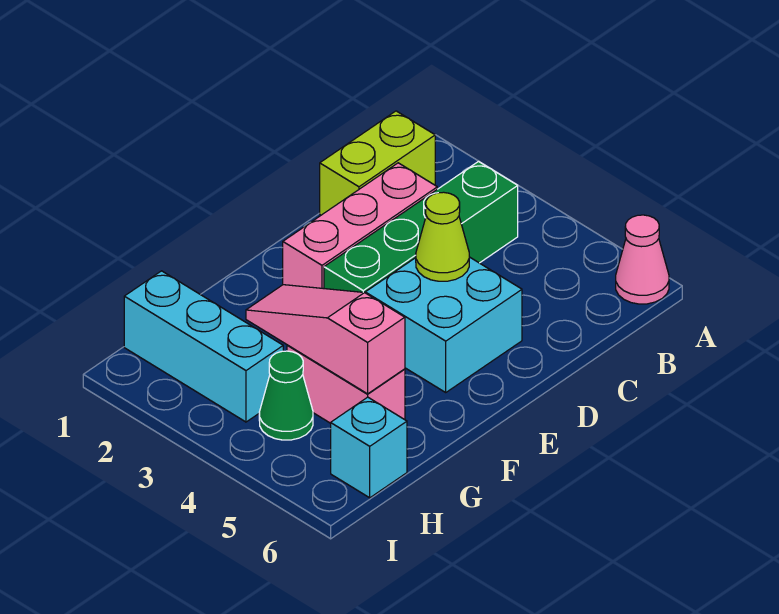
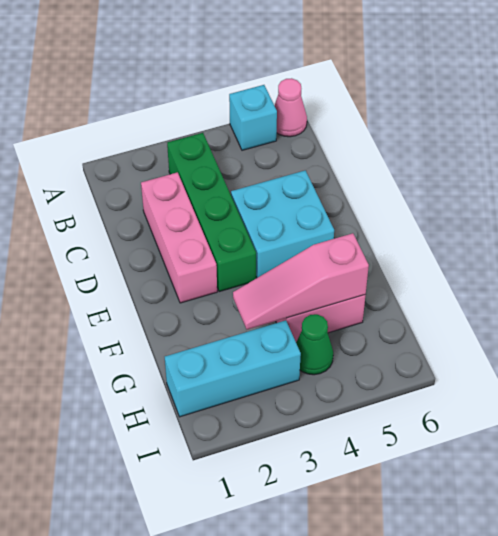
lime 1x2 brick [320,111,435,215] -> none
lime 1x1 cone [416,192,469,281] -> none
cyan 1x1 brick [331,397,407,498] -> cyan 1x1 brick moved to [229,85,277,150]

